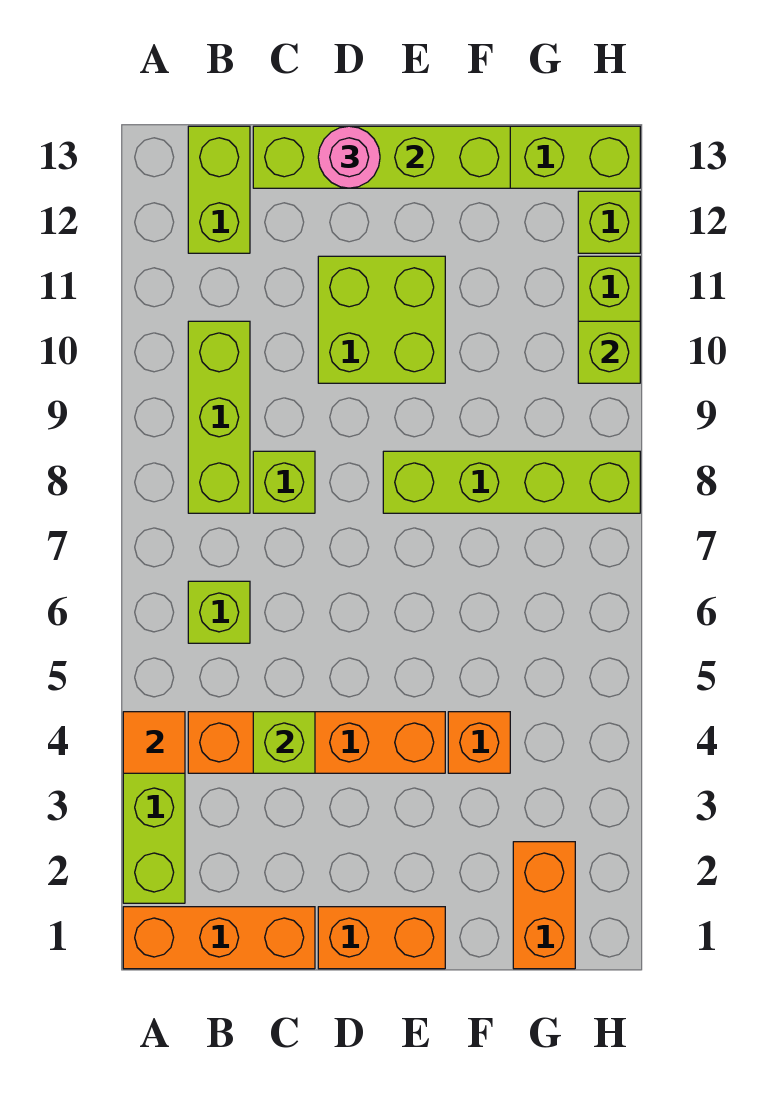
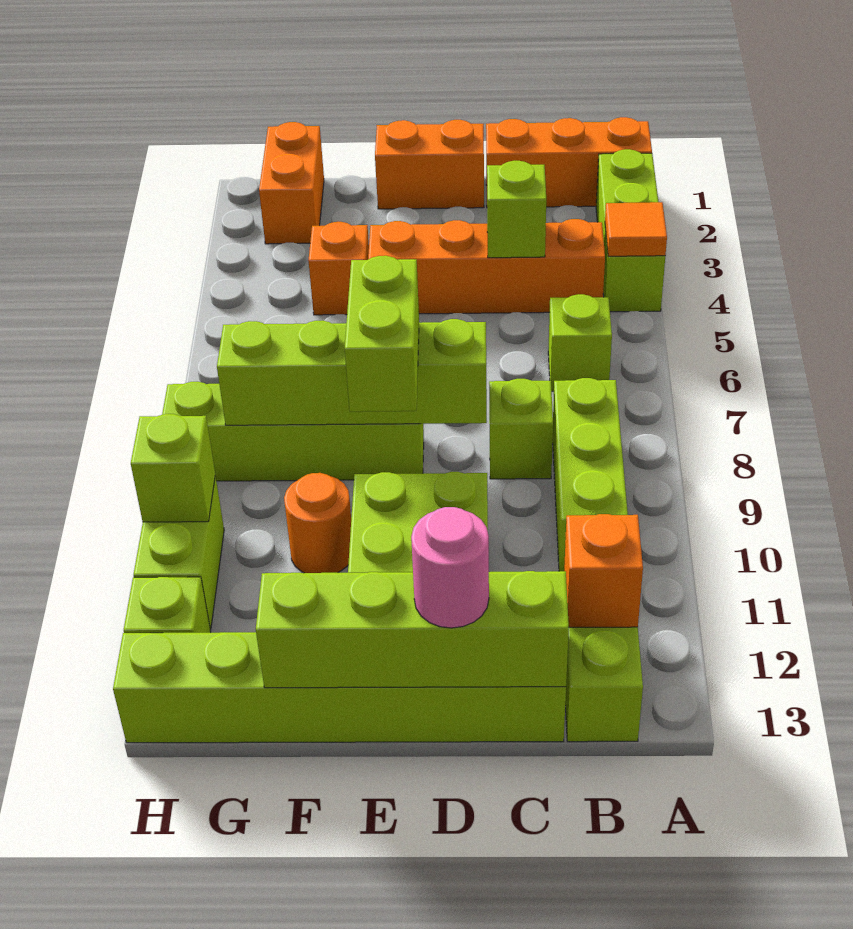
none -> orange 1x1 brick [564,514,643,627]
none -> lime 1x4 brick [217,319,487,425]
none -> lime 1x2 brick [345,256,419,412]
none -> orange 1x1 round brick [284,473,351,573]

